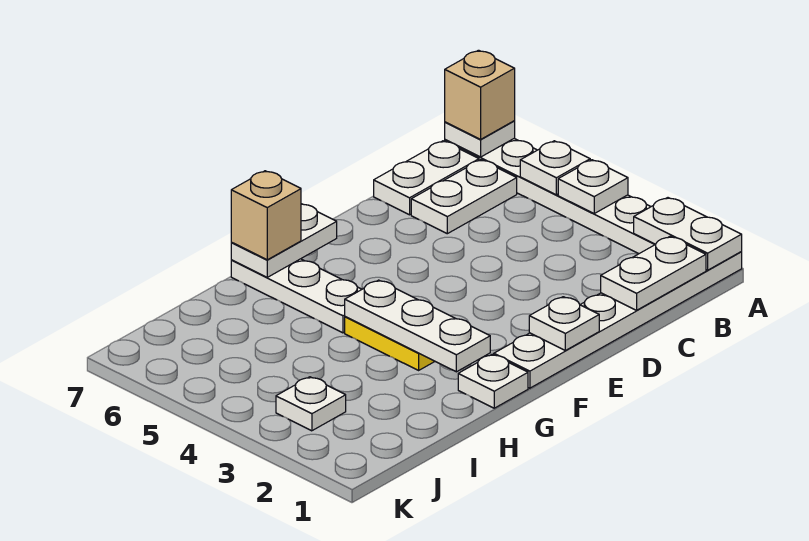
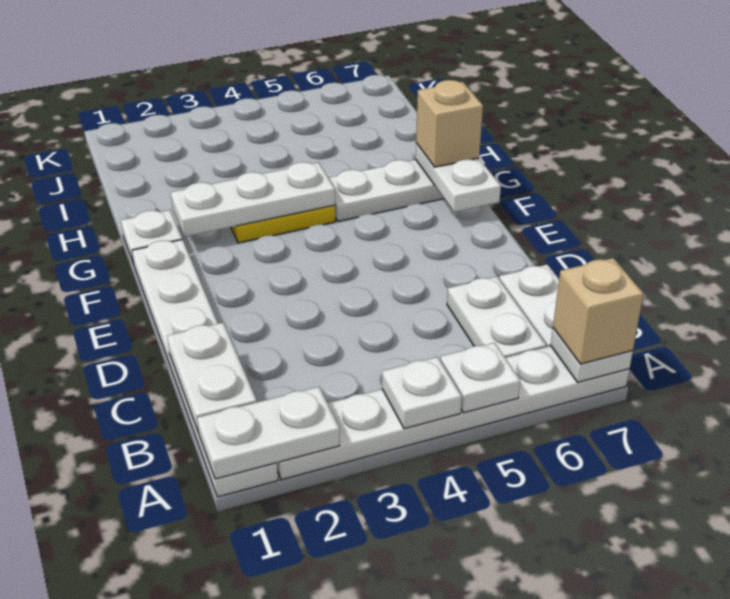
white 1x1 plate [529,297,599,350] -> none
white 1x1 plate [276,377,346,431] -> none

